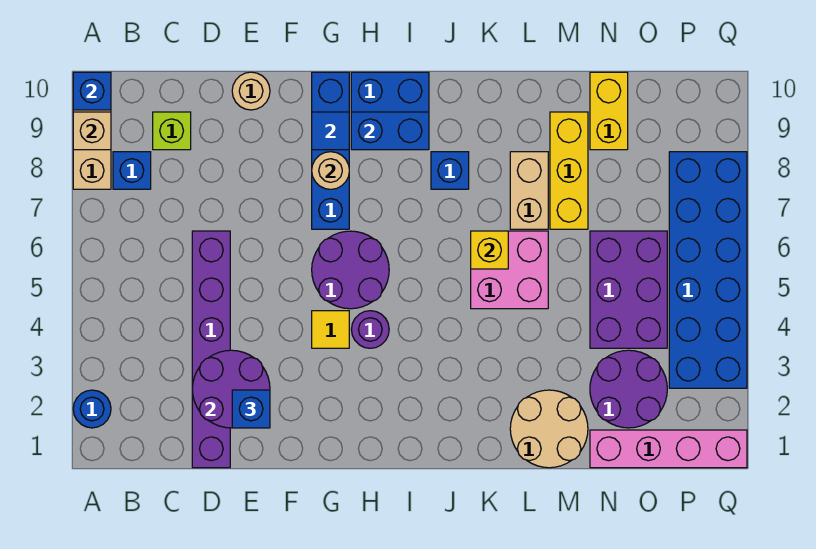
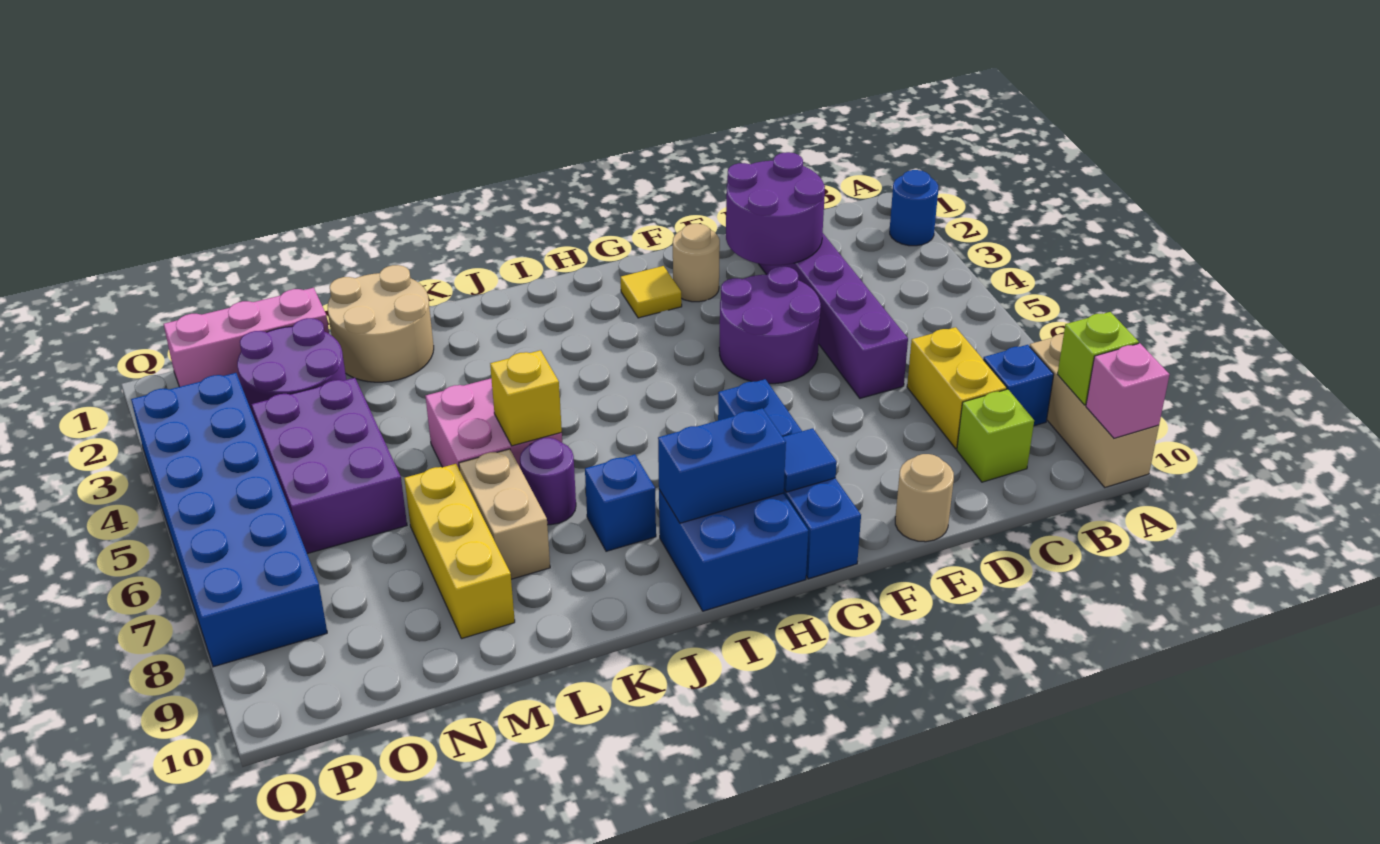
tan 1x1 brick [73,112,111,150] -> lime 1x1 brick [1057,312,1139,405]
blue 1x1 brick [73,72,111,110] -> pink 1x1 brick [1086,343,1170,438]
blue 1x1 brick [232,390,270,428] -> none
yellow 1x1 tile [312,311,349,348] -> yellow 1x1 tile moved to [621,266,682,318]
purple 2x2 round brick [312,231,389,309] -> purple 2x2 round brick moved to [719,266,821,384]
tan 1x1 round brick [312,152,349,189] -> tan 1x1 round brick moved to [673,224,720,302]
purple 1x1 round brick [351,311,389,348] -> purple 1x1 round brick moved to [520,438,576,525]
pink 1x4 brick [590,430,747,468] -> pink 1x3 brick [164,288,329,387]
yellow 1x2 brick [590,72,628,150] -> yellow 1x2 brick moved to [907,327,1007,449]

